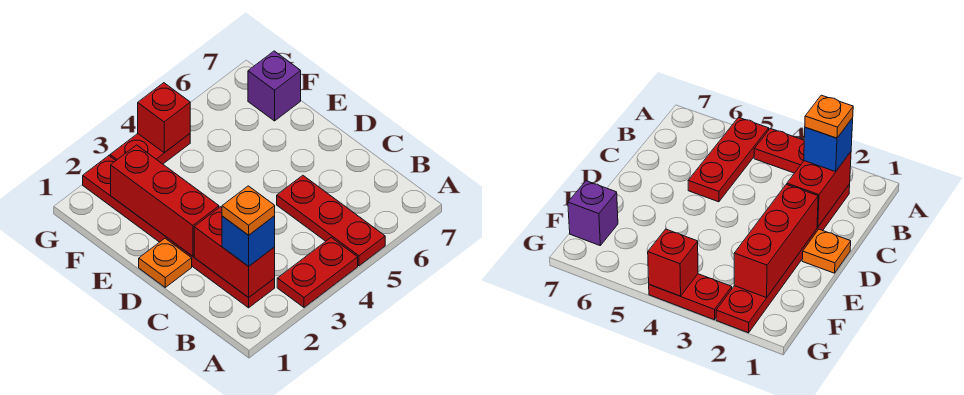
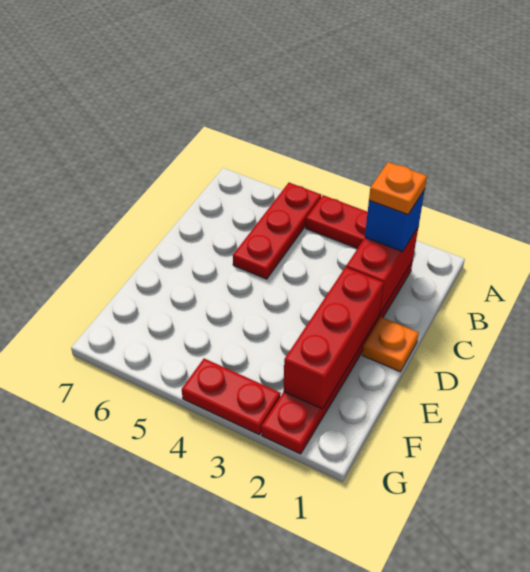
purple 1x1 brick [248,51,301,121] -> none
red 1x1 brick [138,83,190,153] -> none

